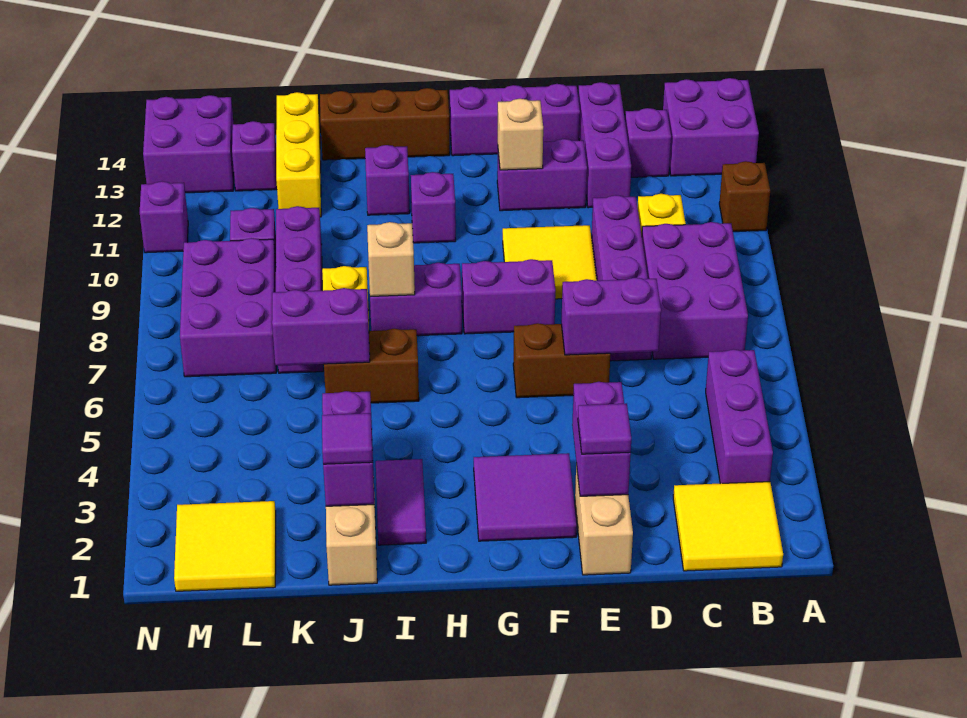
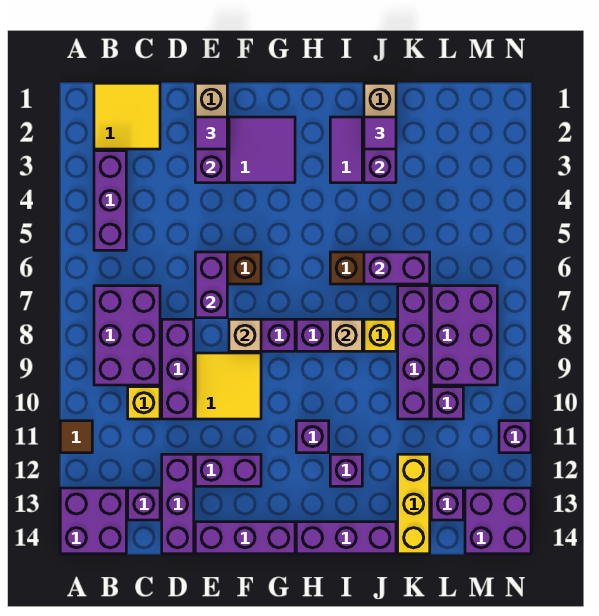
brown 1x1 brick [719,161,770,232] -> brown 1x1 tile [60,421,92,453]
purple 1x2 brick [561,278,661,355] -> purple 1x2 brick turned to [195,252,227,318]
purple 1x4 brick [592,195,652,361] -> purple 1x3 brick [162,319,194,419]
tan 1x1 brick [498,99,543,170] -> tan 1x1 brick moved to [229,319,261,351]
brown 1x3 brick [320,88,450,160] -> purple 1x3 brick [296,522,396,554]
yellow 2x2 tile [174,501,276,591] -> none

